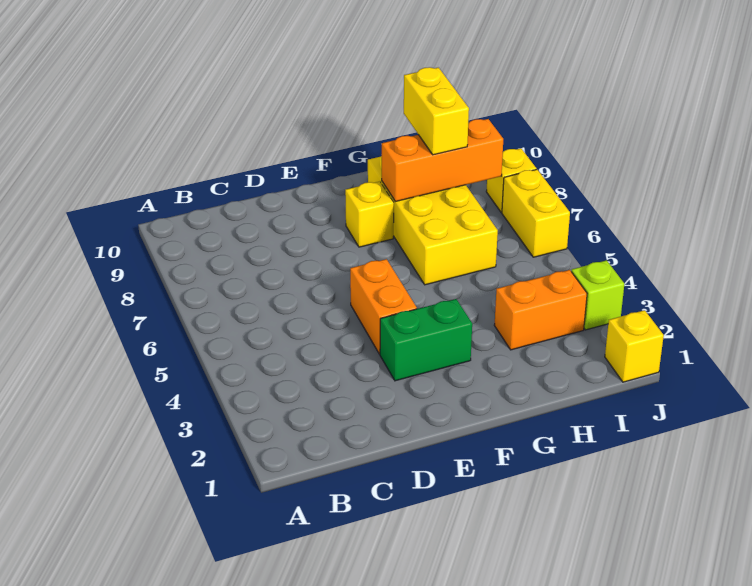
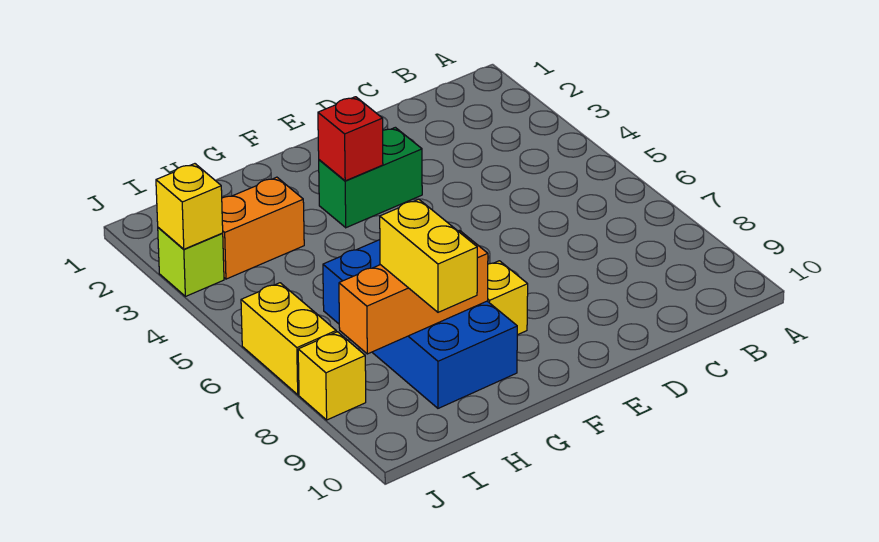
orange 1x2 brick [350,259,417,354] -> none
none -> red 1x1 brick [318,97,383,181]
yellow 2x4 brick [368,156,498,285] -> blue 2x4 brick [323,240,517,408]
yellow 1x1 brick [605,310,664,382] -> yellow 1x1 brick moved to [156,164,223,249]

